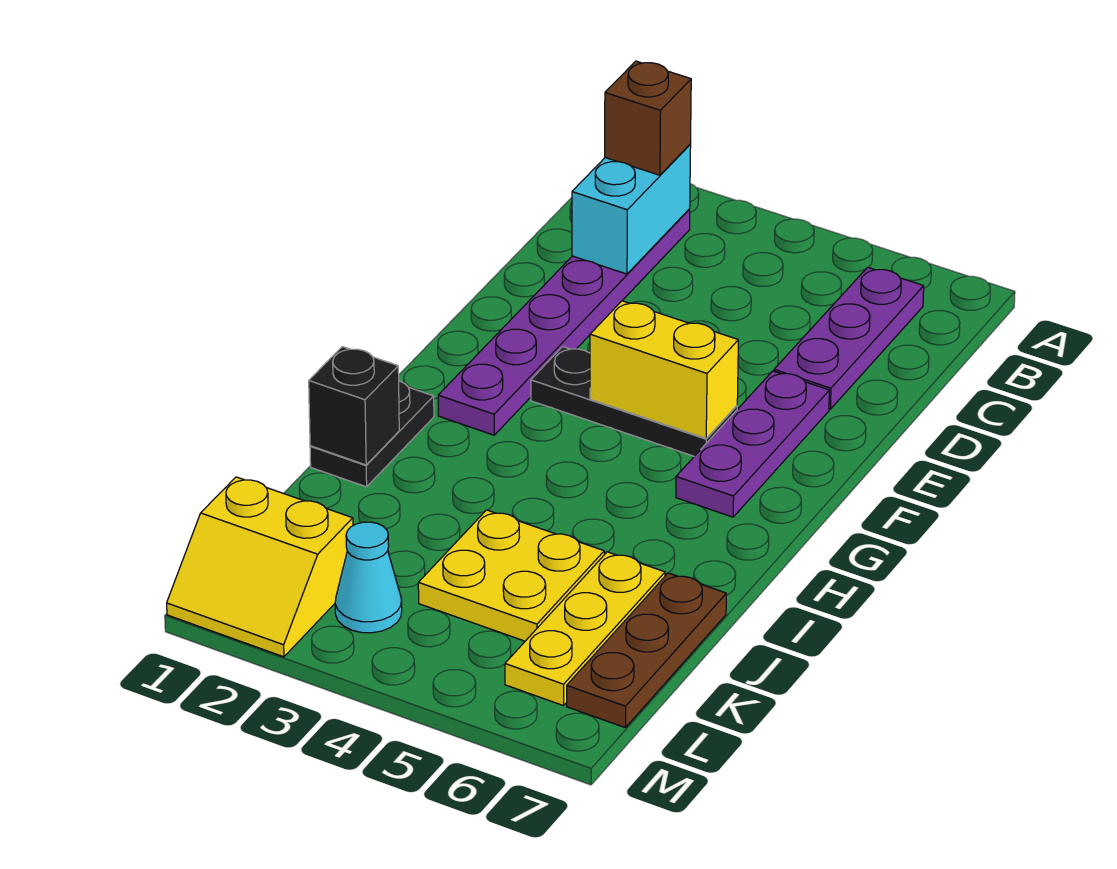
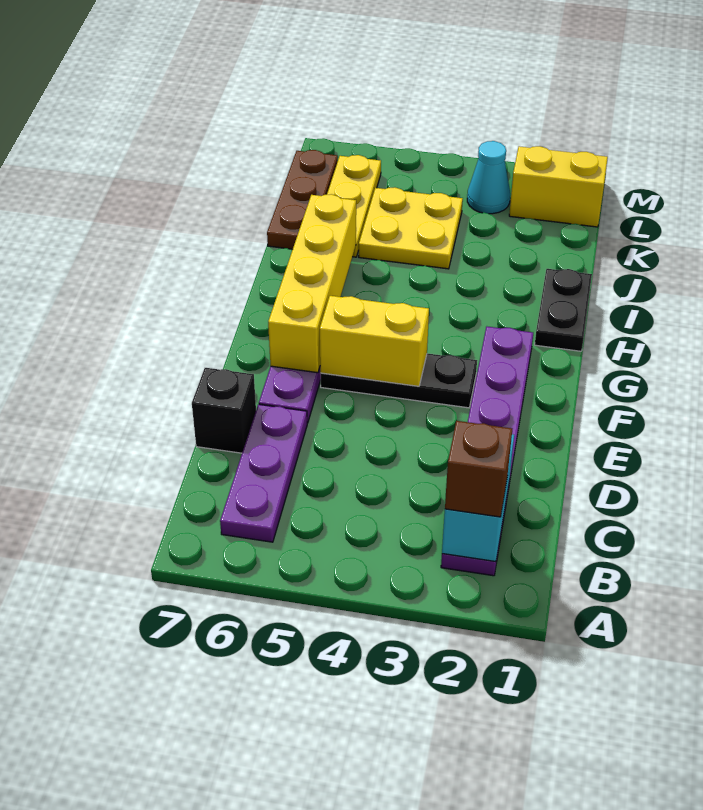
none -> yellow 1x4 brick [268,194,356,373]
black 1x1 brick [309,347,399,465] -> black 1x1 brick moved to [192,368,256,453]

